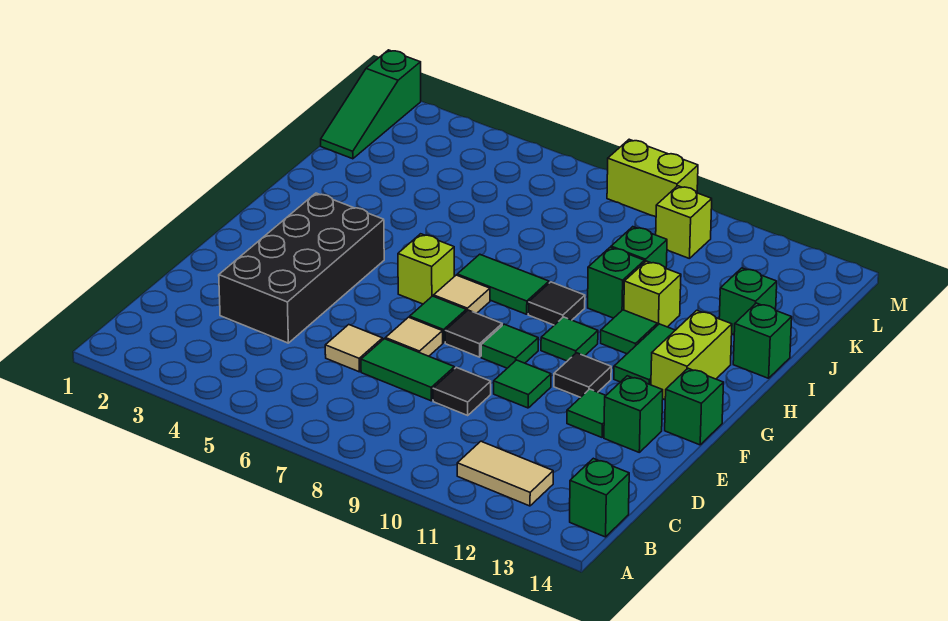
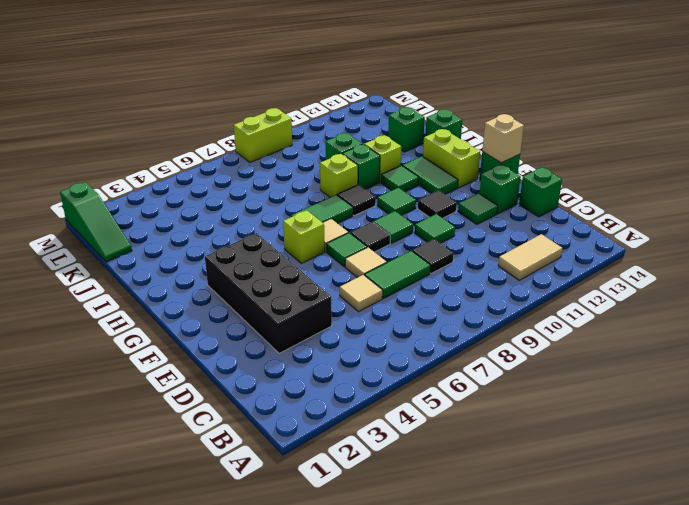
green 1x1 brick [570,458,629,537] -> green 1x1 brick moved to [519,167,562,217]
none -> tan 1x1 brick [482,114,524,163]
lime 1x1 brick [656,186,712,259] -> lime 1x1 brick moved to [320,154,358,197]

